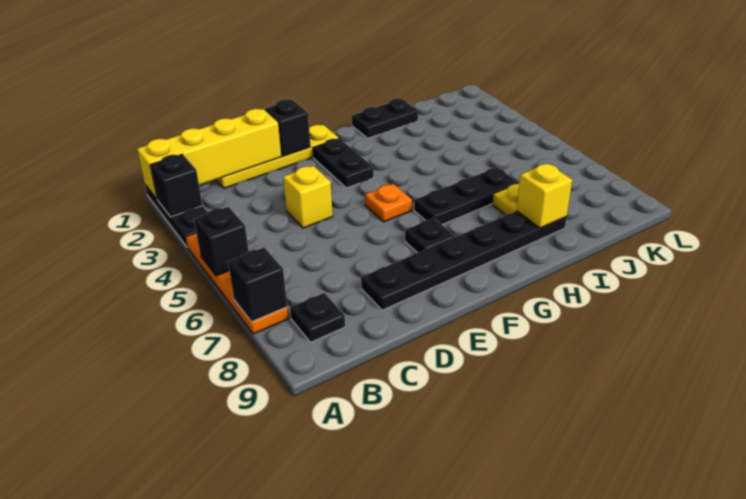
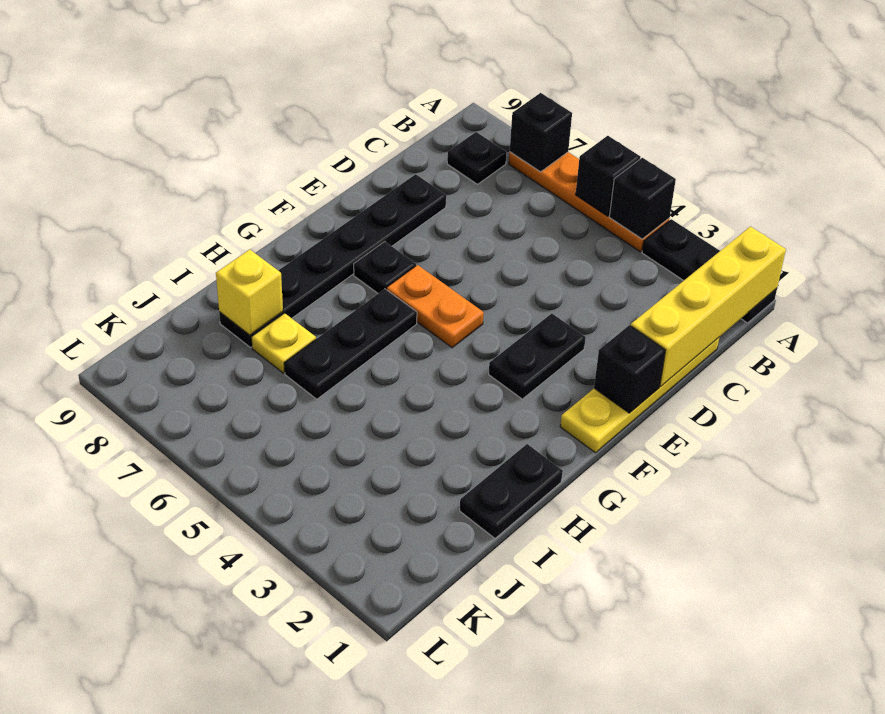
black 1x1 brick [150,154,203,217] -> black 1x1 brick moved to [609,158,676,239]
yellow 1x1 brick [283,166,333,228] -> none
black 1x2 plate [313,138,374,188] -> black 1x2 plate turned to [489,313,586,399]
orange 1x1 plate [365,184,412,222] -> orange 1x2 plate [387,265,484,348]

